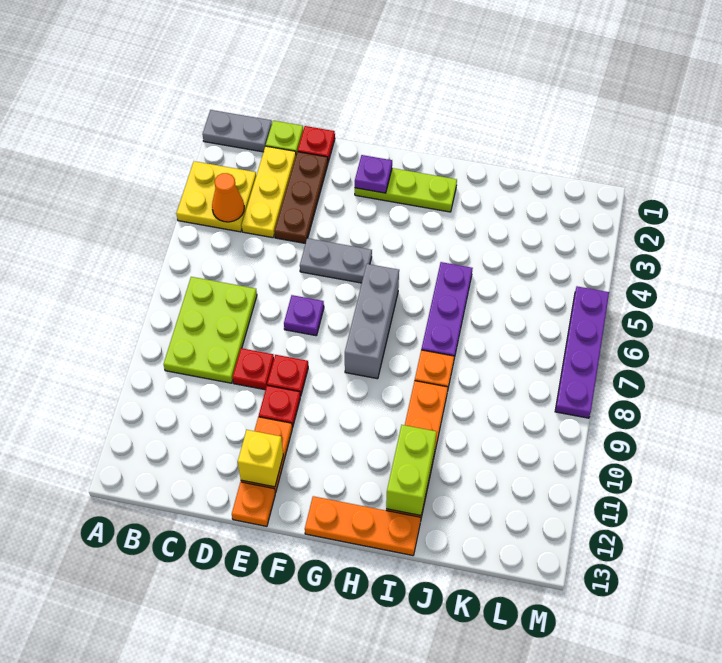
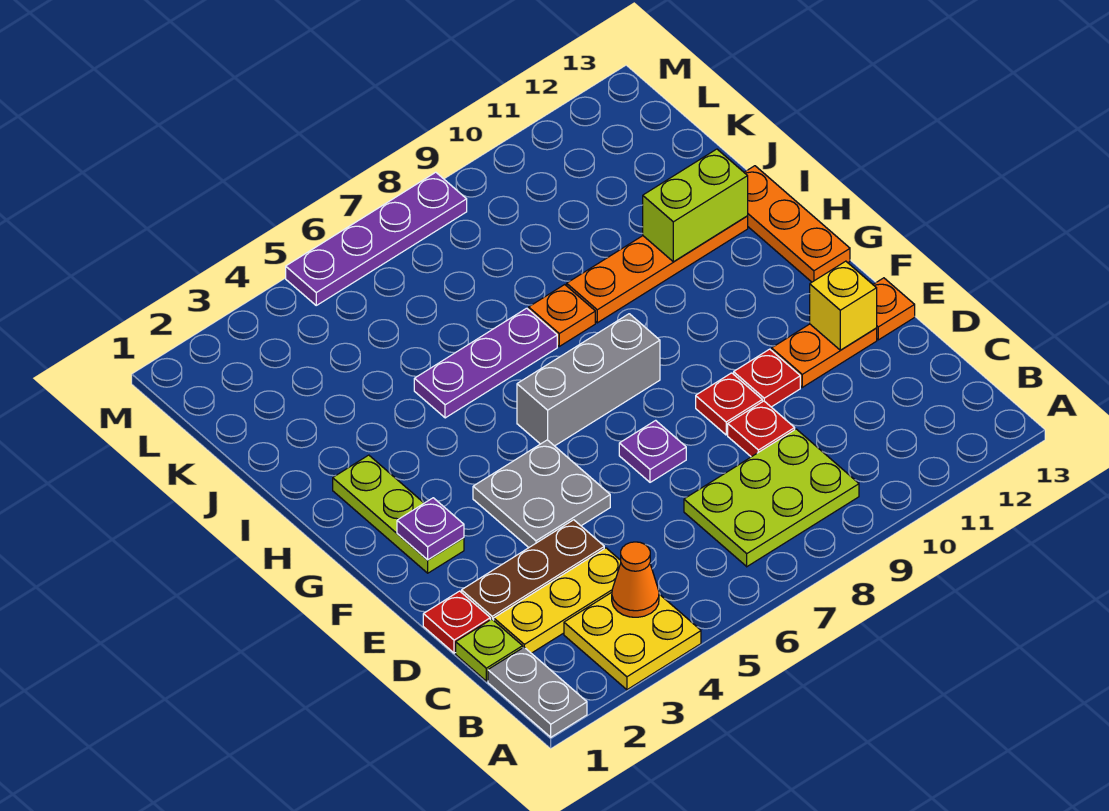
grey 1x2 plate [300,238,372,283] -> grey 2x2 plate [473,440,610,547]

